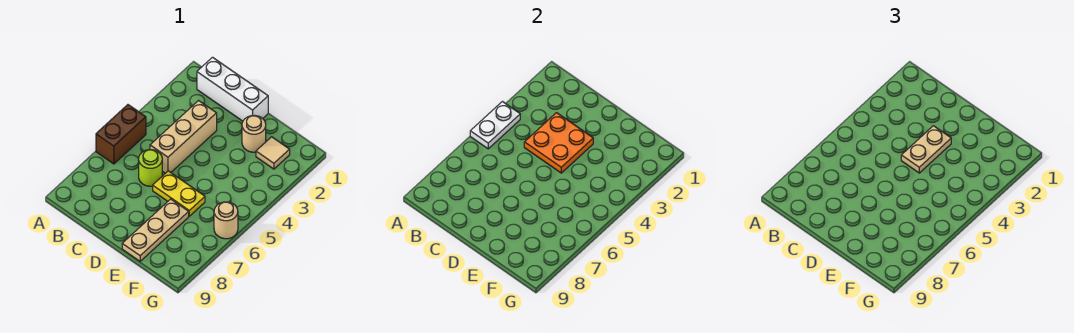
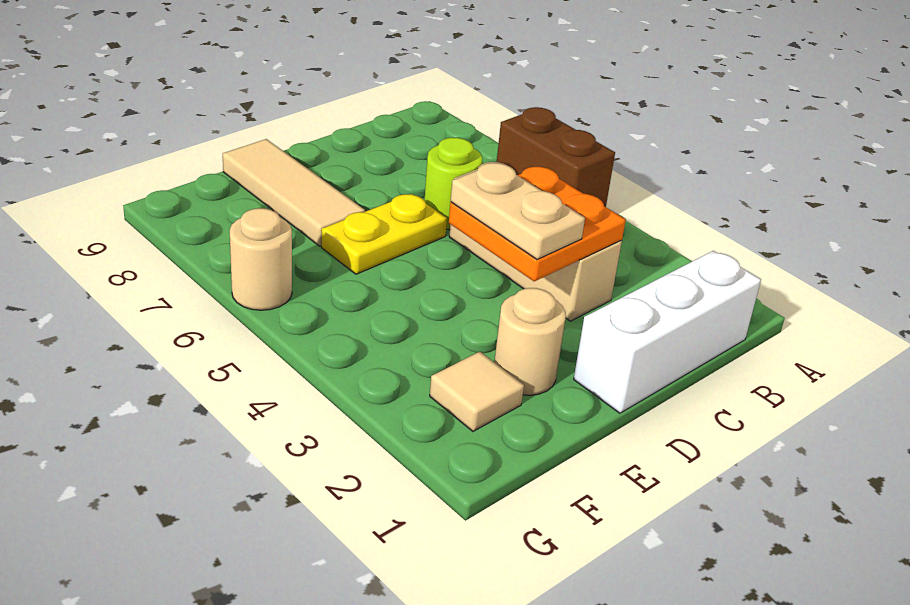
white 1x2 plate [470,102,520,149] -> none
tan 1x3 plate [122,199,189,261] -> tan 1x3 tile [223,139,365,246]

